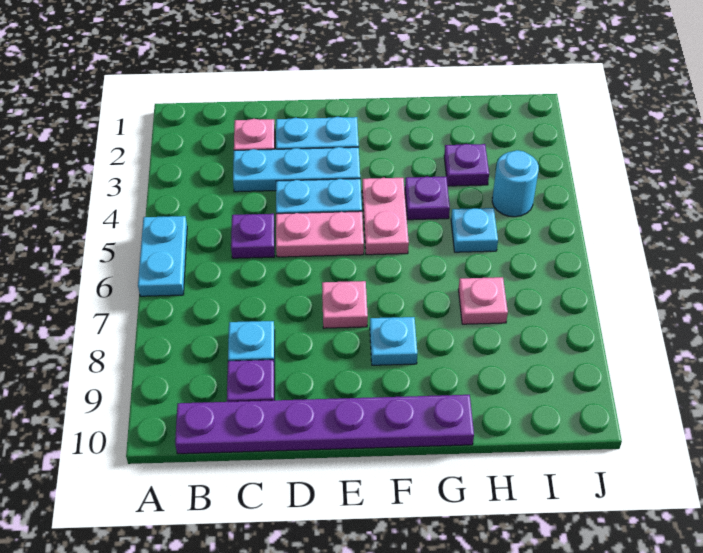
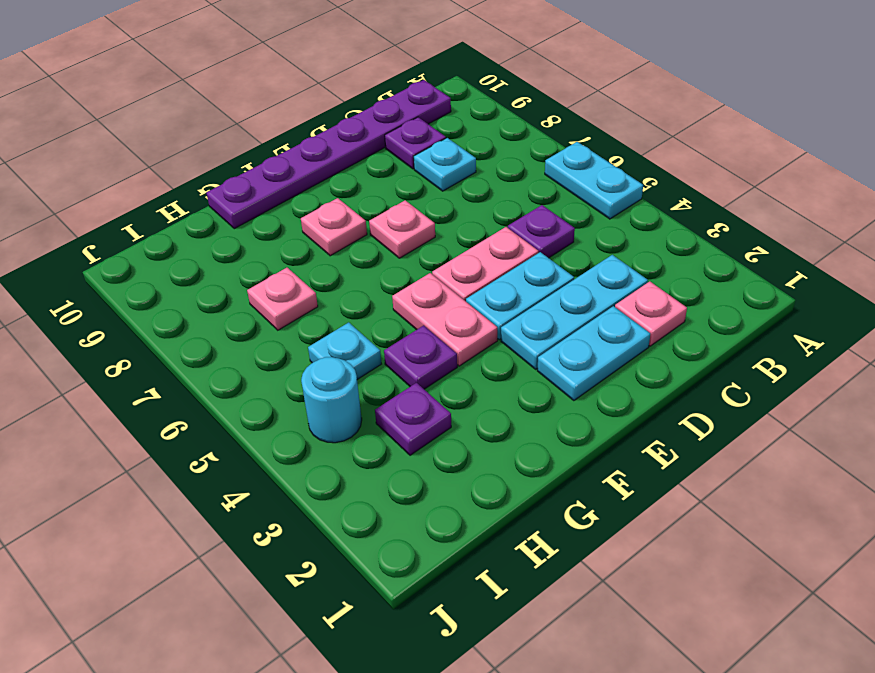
cyan 1x1 plate [370,317,417,365] -> pink 1x1 plate [301,198,367,256]

